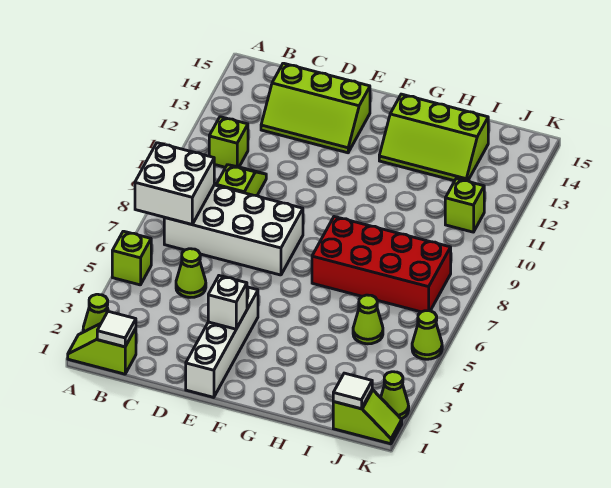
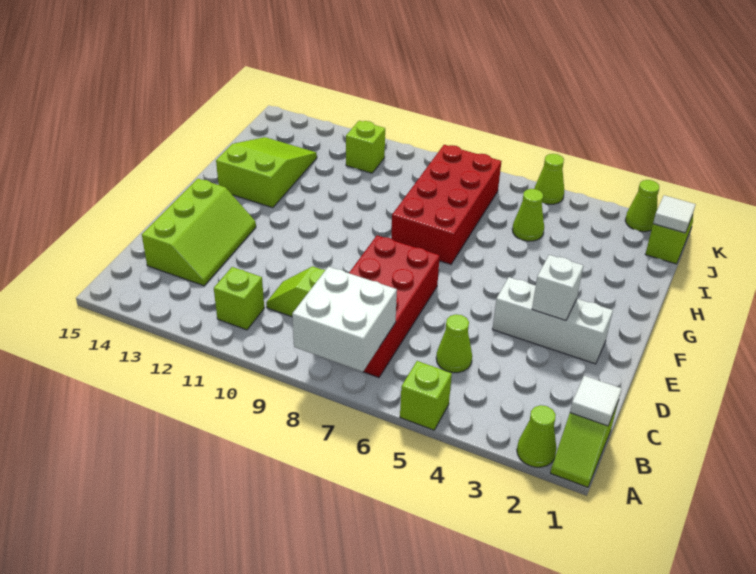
white 2x4 brick [164,185,303,275] -> red 2x4 brick [349,235,440,378]
white 1x4 brick [186,287,258,397] -> white 1x3 brick [493,277,613,364]
lime 2x3 slope [379,94,488,181] -> lime 2x3 slope turned to [216,137,317,208]

